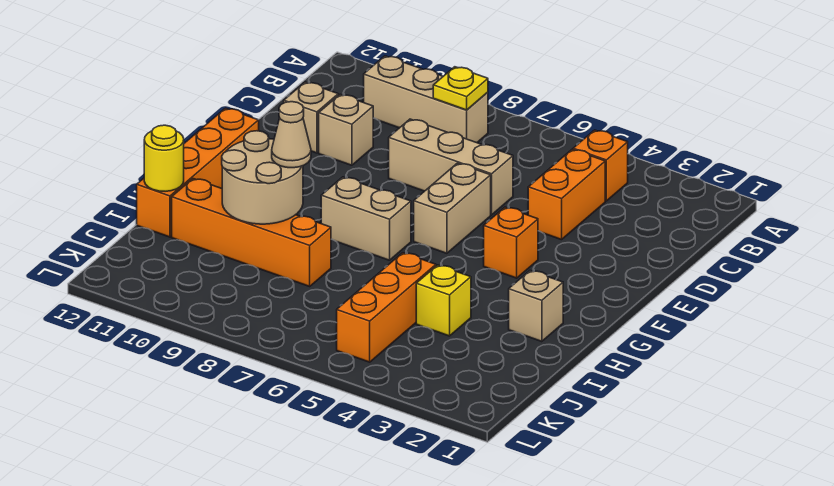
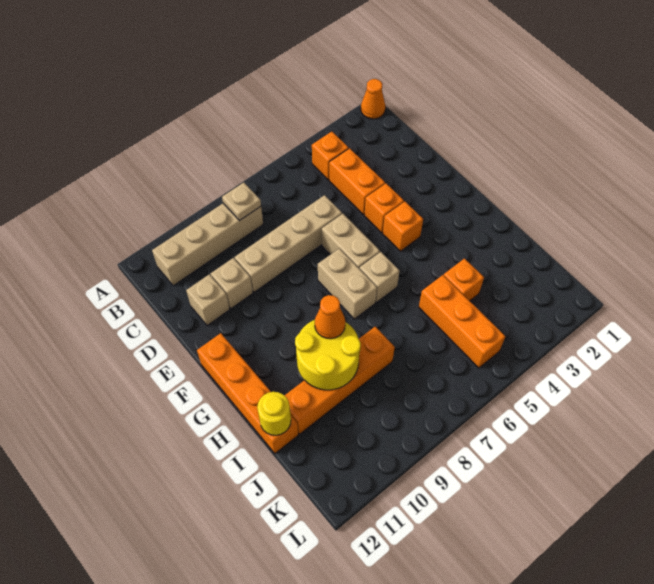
none -> orange 1x1 cone [361,79,385,119]
tan 1x3 brick [364,56,488,143] -> tan 1x4 brick [152,204,263,286]
yellow 1x1 plate [433,67,488,110] -> tan 1x1 plate [222,182,261,221]
tan 1x3 brick [389,119,513,215] -> tan 1x4 brick [235,195,342,292]
none -> orange 1x1 brick [365,184,404,233]
tan 1x2 brick [321,177,411,260] -> tan 1x2 brick turned to [318,248,377,319]
tan 1x1 brick [509,271,563,342] -> tan 1x1 brick moved to [360,252,399,302]
tan 2x2 round brick [222,131,303,224] -> yellow 2x2 round brick [295,320,361,390]
tan 1x1 cone [272,102,311,168] -> orange 1x1 cone [315,295,345,339]
yellow 1x1 brick [416,265,471,336] -> orange 1x1 brick [444,259,484,301]

